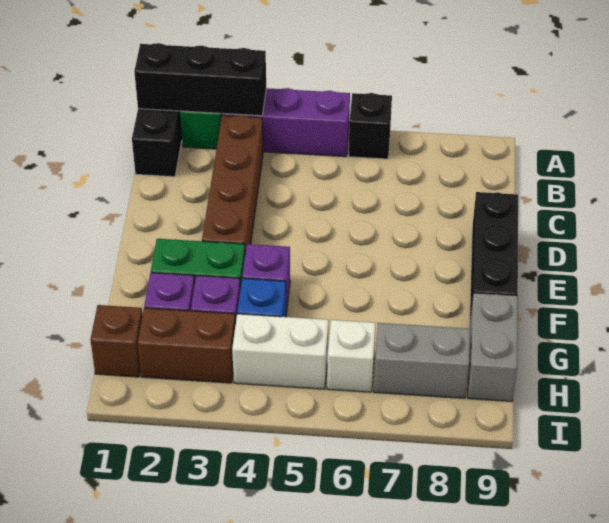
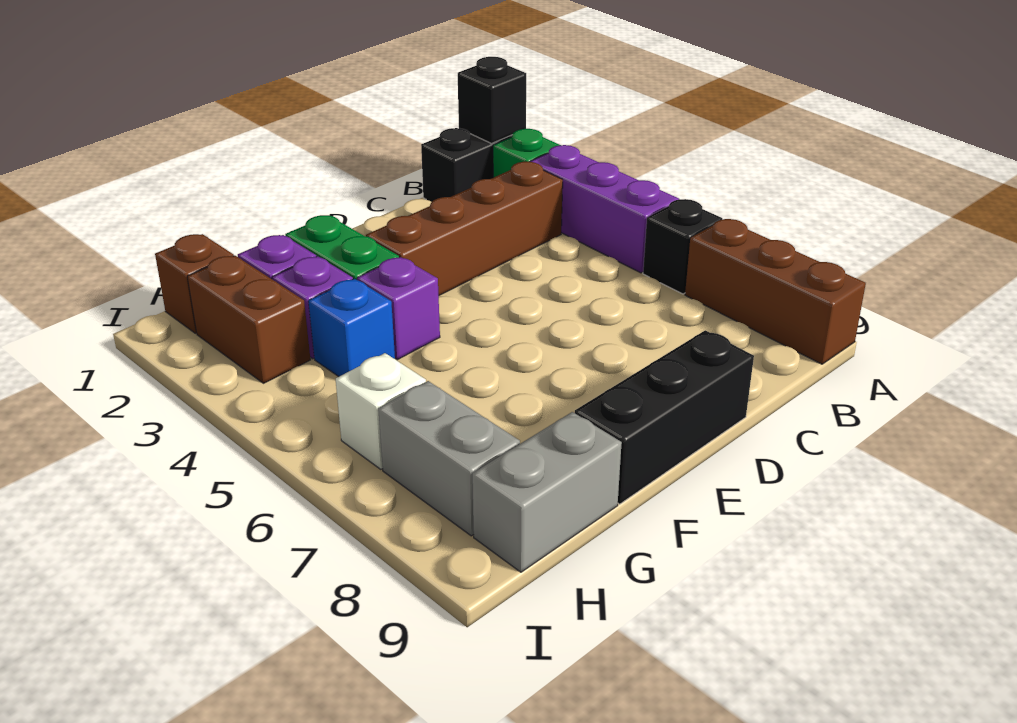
black 1x3 brick [134,43,266,116] -> black 1x1 brick [458,57,526,143]
none -> brown 1x3 brick [685,219,866,364]
white 1x2 brick [232,314,329,389] -> none

